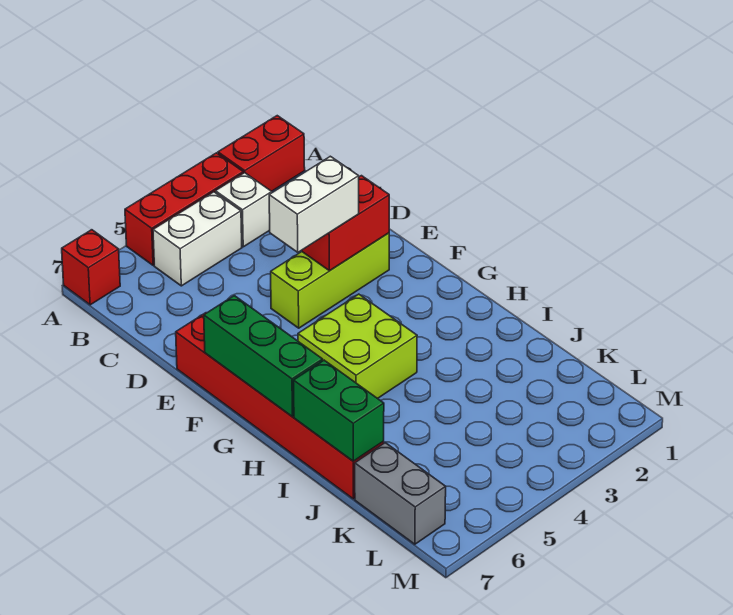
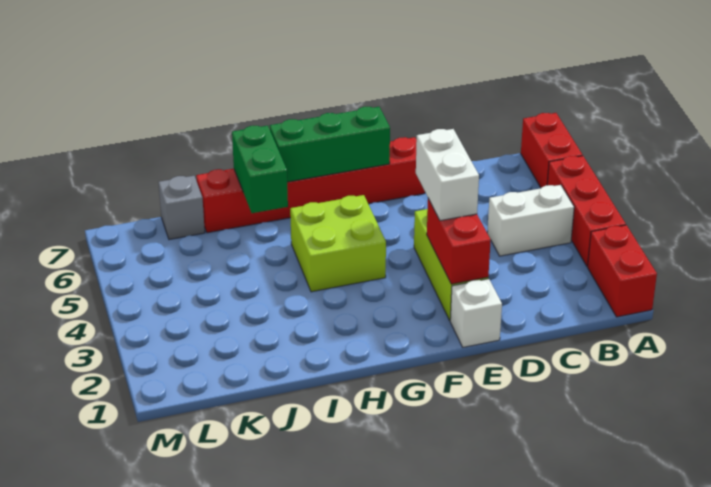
red 1x1 brick [62,230,120,305] -> red 1x2 brick [521,113,582,188]
white 1x1 brick [215,173,272,247] -> white 1x1 brick moved to [450,279,502,347]
white 1x2 brick [153,192,242,286] -> white 1x2 brick turned to [487,185,574,256]
green 1x2 brick [293,360,384,461] -> green 1x2 brick turned to [232,126,288,213]
grey 1x2 brick [355,443,446,544] -> grey 1x1 brick [159,176,205,240]

